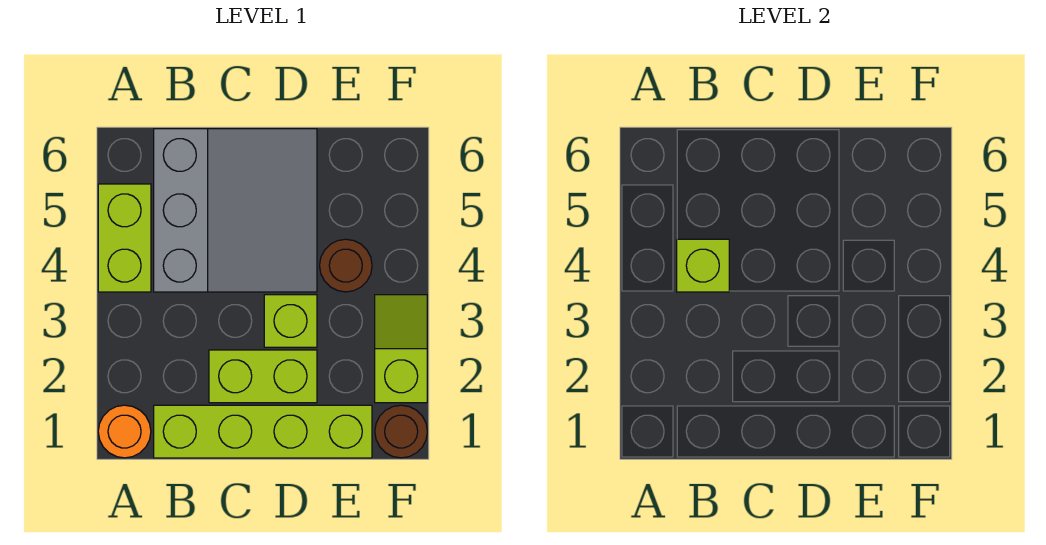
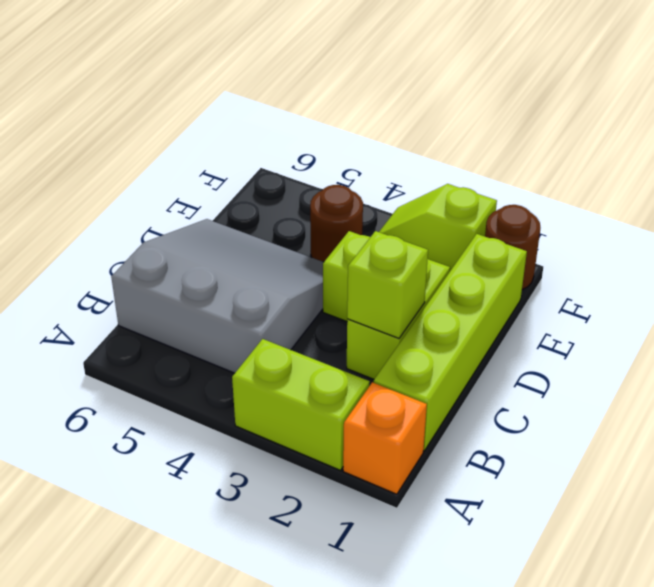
orange 1x1 round brick [98,405,151,458] -> orange 1x1 brick [343,382,427,494]
lime 1x2 brick [98,184,151,292] -> lime 1x2 brick moved to [232,339,370,470]
lime 1x1 brick [677,239,729,292] -> lime 1x1 brick moved to [347,231,428,338]

